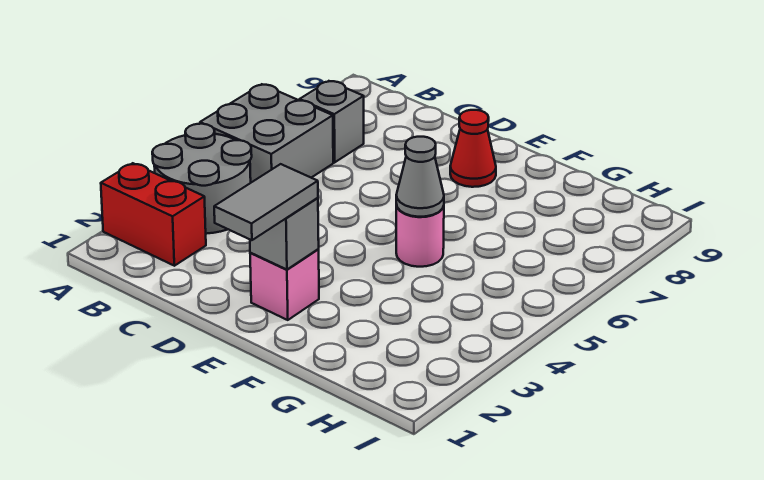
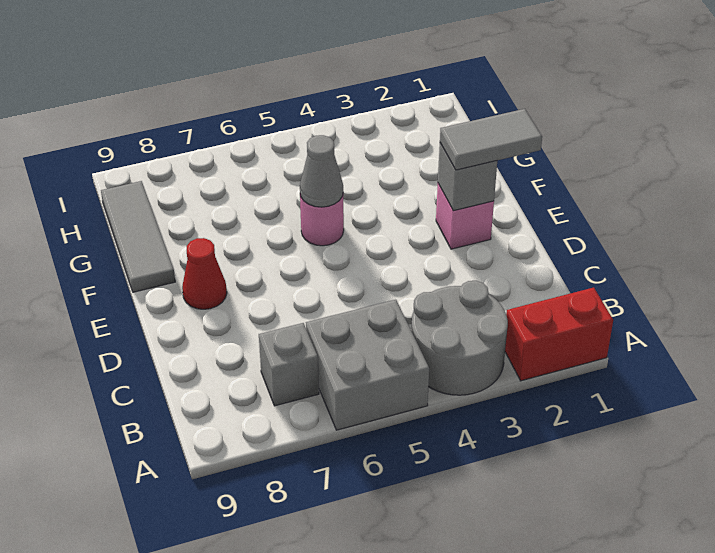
red 1x2 brick [101,163,206,266] -> red 1x2 brick turned to [505,288,613,381]
none -> grey 1x3 tile [101,181,175,292]

